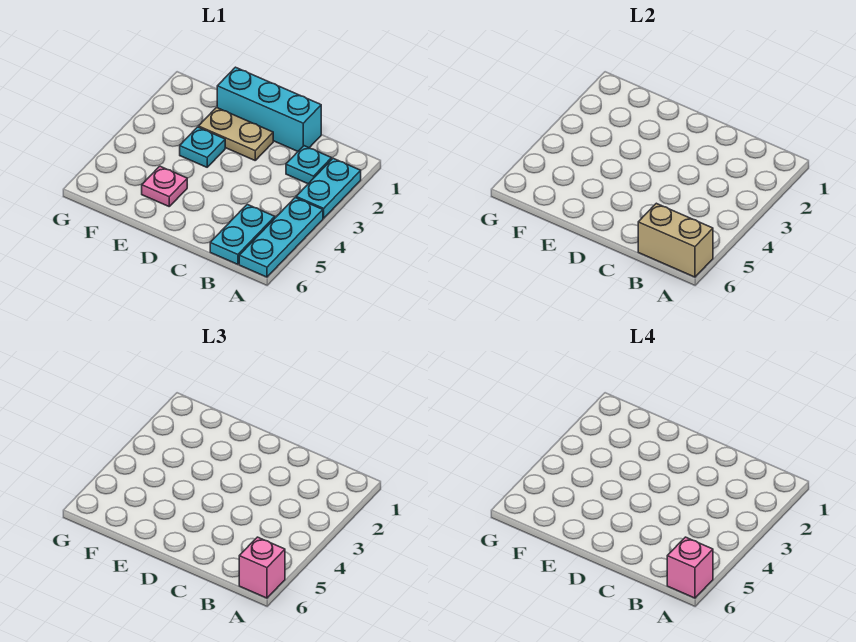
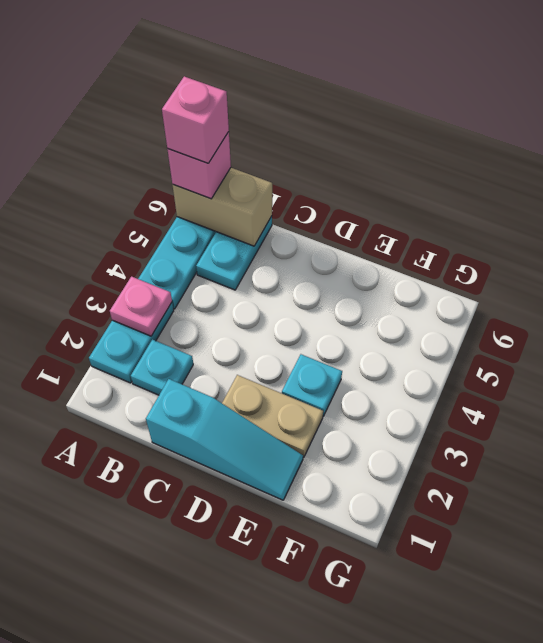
cyan 1x3 brick [217,67,321,151] -> cyan 1x3 slope [146,379,303,500]
pink 1x1 plate [142,166,187,206] -> pink 1x1 plate moved to [110,277,172,336]

